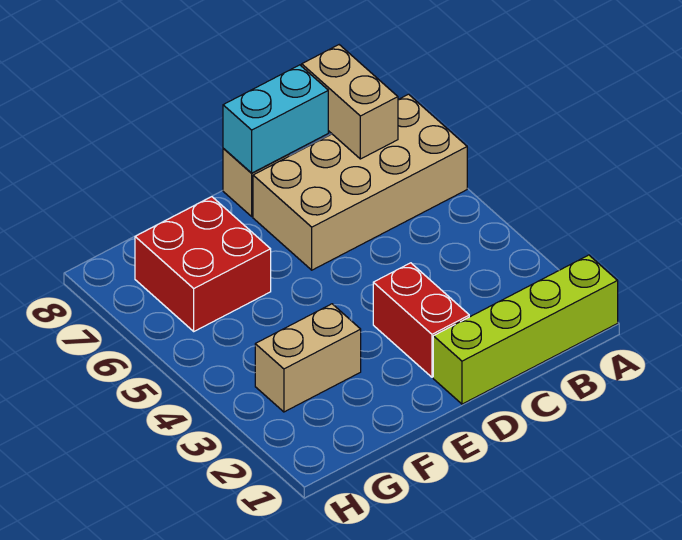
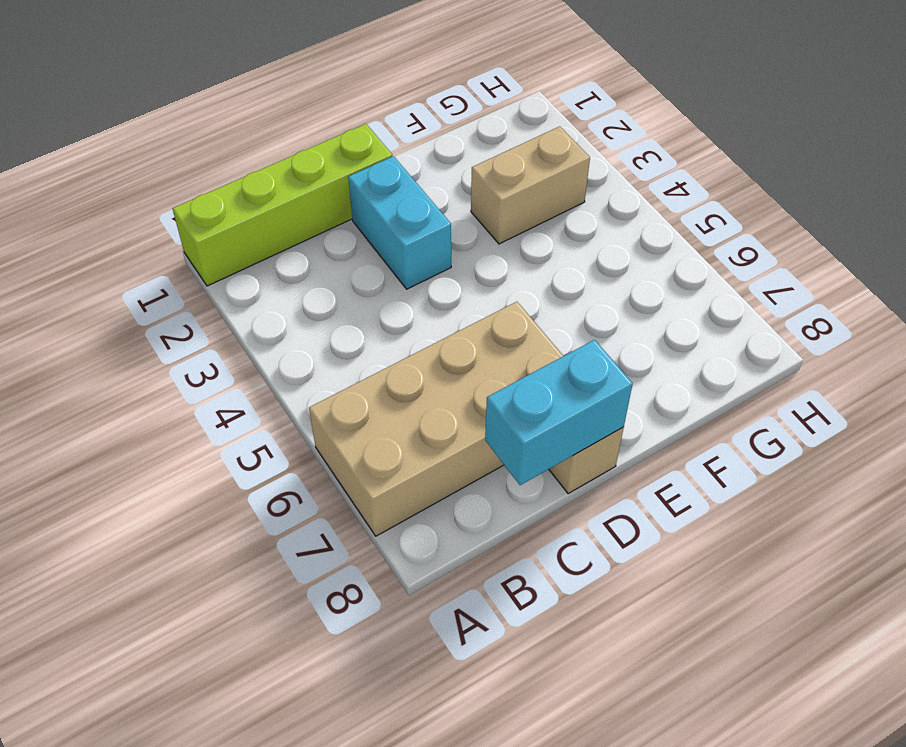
tan 1x2 brick [302,45,398,159] -> none
red 1x2 brick [373,263,469,377] -> cyan 1x2 brick [348,156,451,289]
red 2x2 brick [135,197,271,331] -> none

